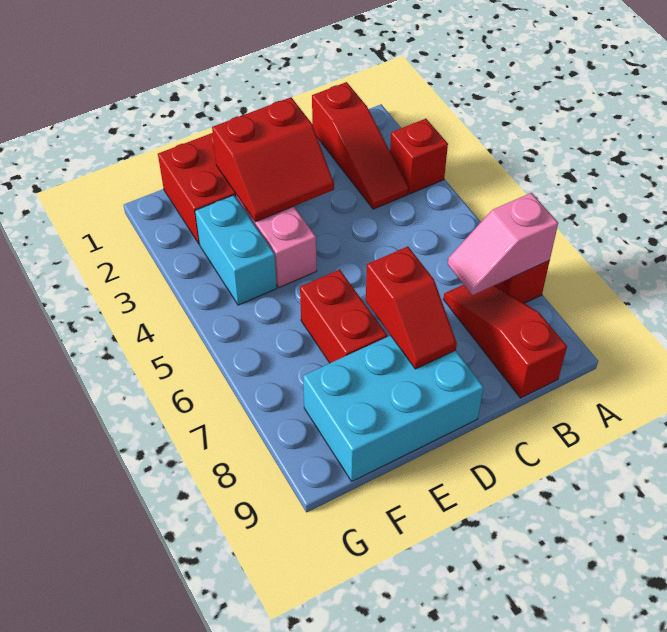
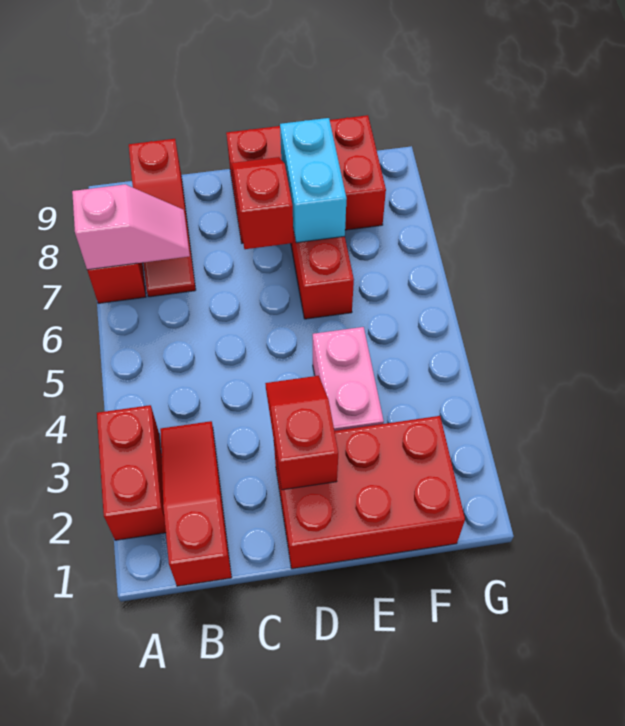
red 1x1 brick [390,119,448,194] -> red 1x2 brick [97,405,166,540]
red 2x2 slope [212,97,334,222] -> red 1x2 slope [265,376,338,490]
cyan 2x3 brick [303,336,484,481] -> red 2x3 brick [226,115,386,243]
cyan 1x2 brick [195,195,277,305] -> cyan 1x2 brick moved to [280,118,347,243]

